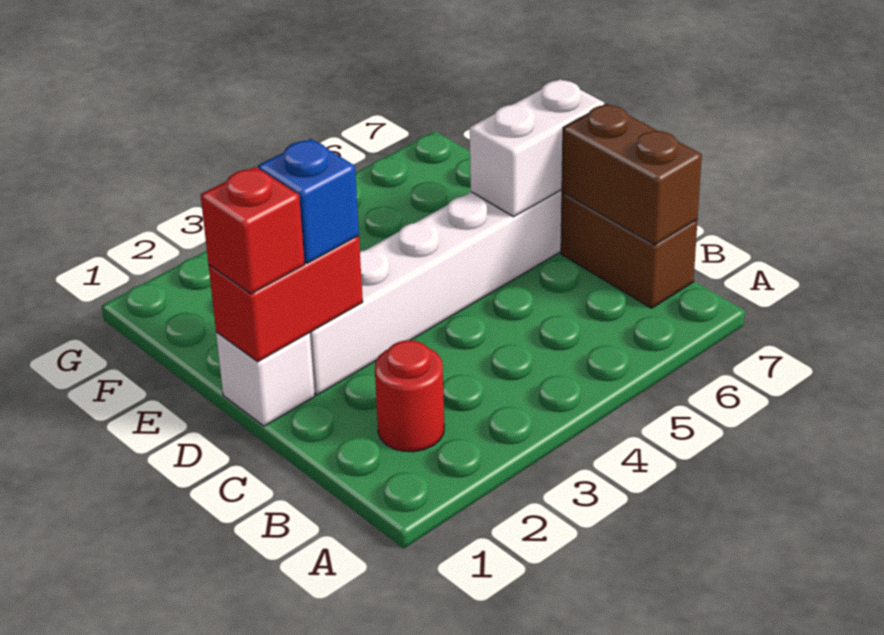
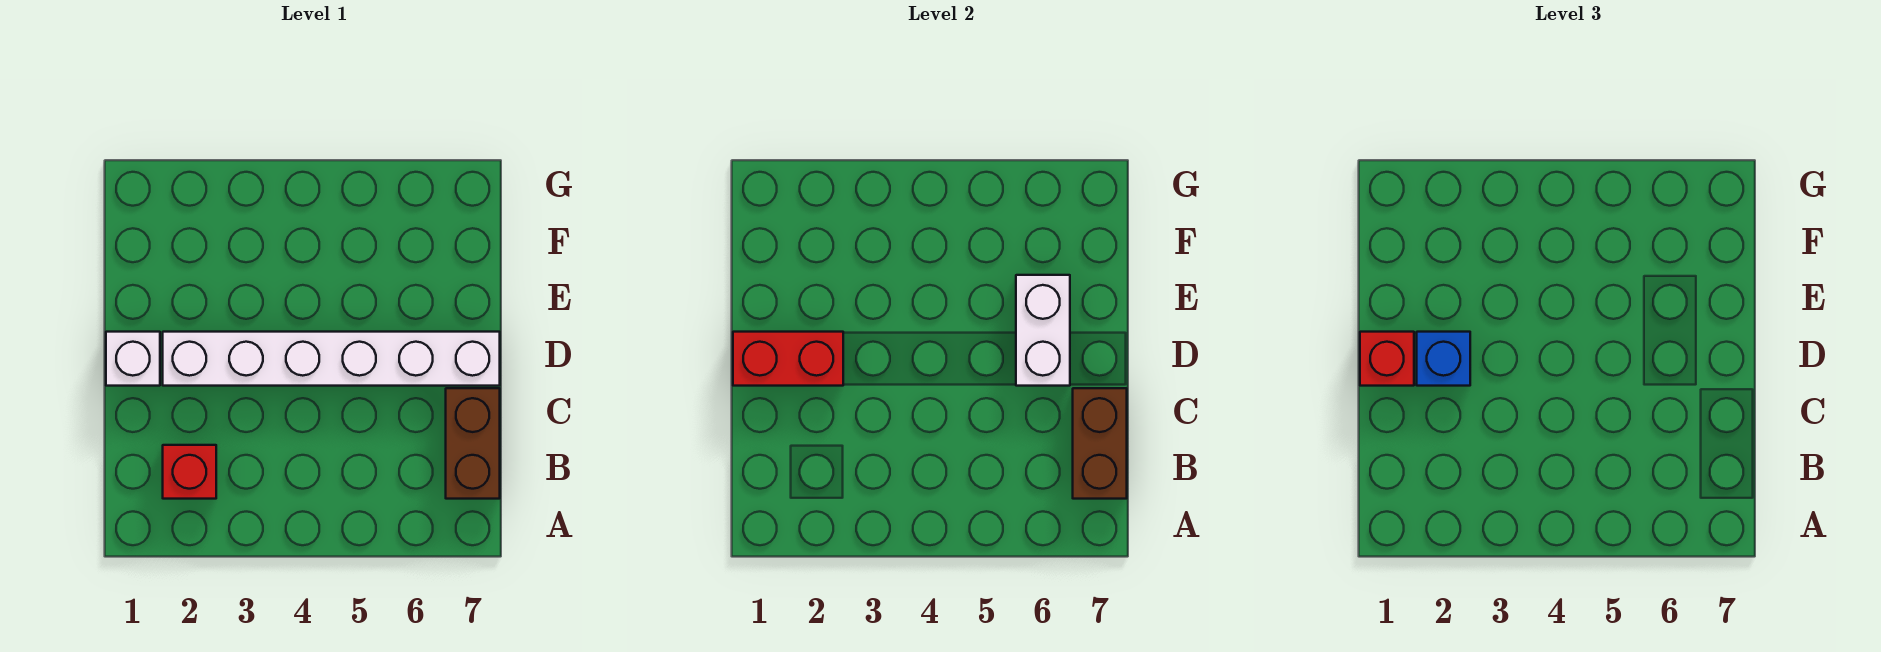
red 1x1 round brick [375,340,444,452] -> red 1x1 brick [163,445,216,499]
white 1x2 brick [470,79,604,217] -> white 1x2 brick turned to [1016,275,1070,386]

